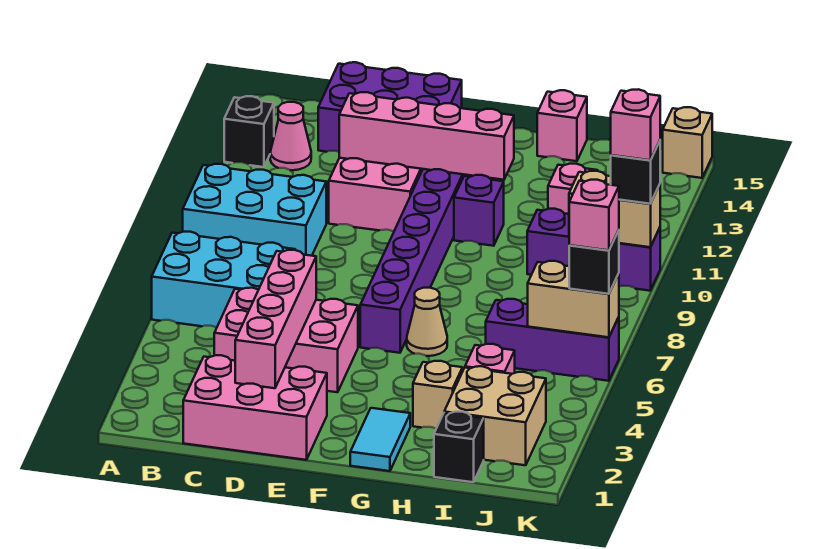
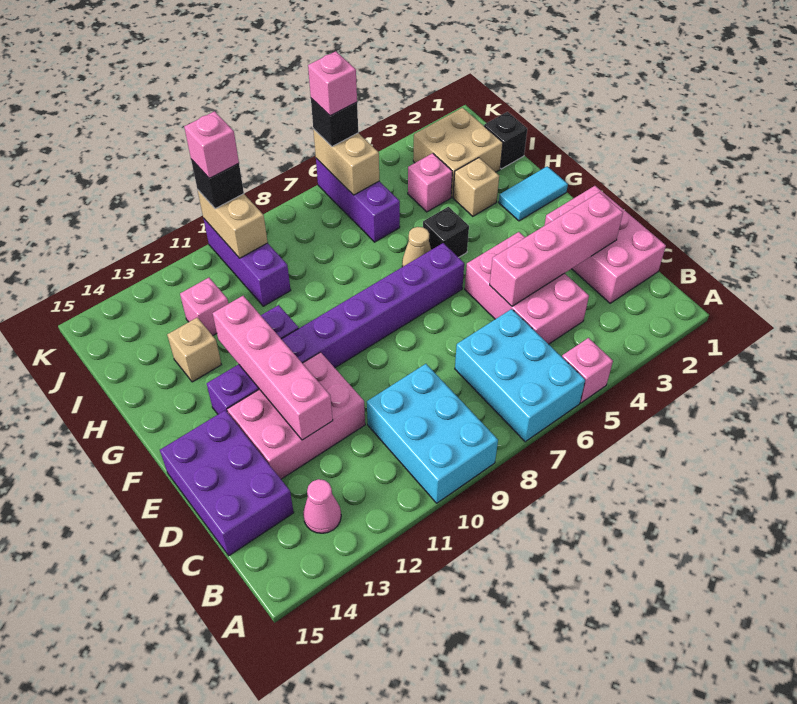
black 1x1 brick [224,96,274,167] -> black 1x1 brick moved to [423,207,469,258]
pink 1x1 brick [537,90,587,161] -> pink 1x1 brick moved to [562,338,613,403]
tan 1x1 brick [663,107,712,178] -> tan 1x1 brick moved to [167,318,222,382]

